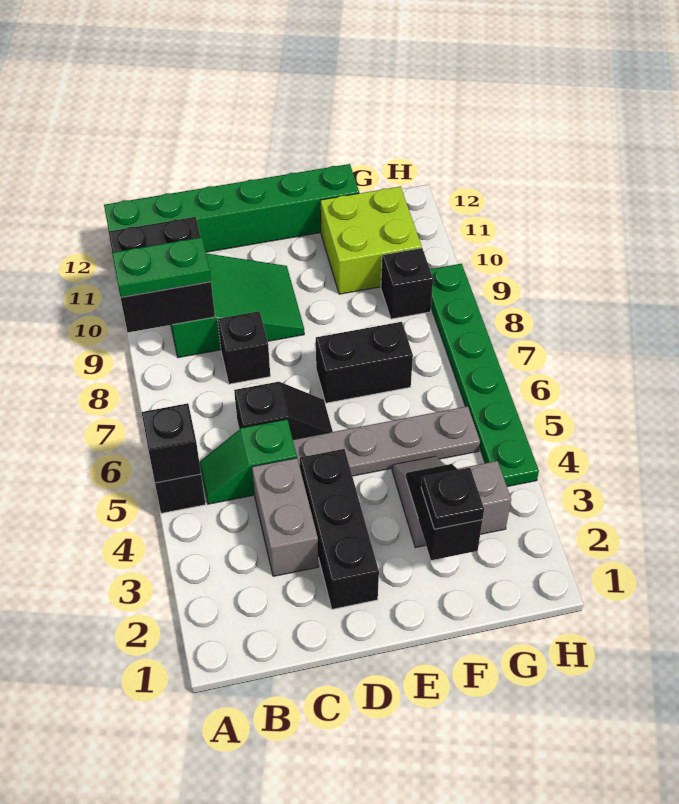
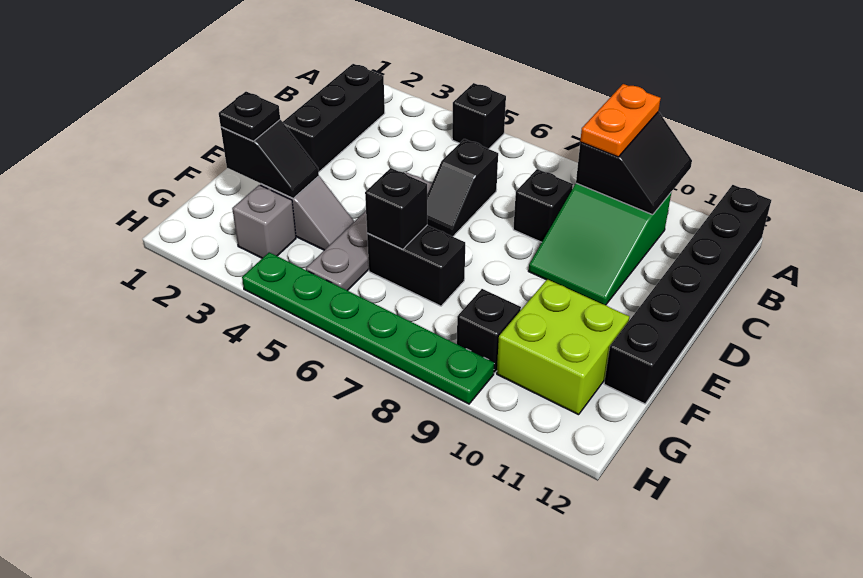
black 1x1 brick [141,403,201,483] -> black 1x1 brick moved to [365,168,427,250]
black 2x2 brick [108,217,215,332] -> black 2x2 slope [576,112,692,215]
green 1x2 plate [112,237,211,297] -> orange 1x2 plate [580,84,661,157]
green 1x6 brick [104,164,359,252] -> black 1x6 brick [604,185,771,404]
green 1x2 slope [199,419,297,504] -> none
grey 1x2 brick [252,458,319,576] -> none
black 1x3 brick [300,449,379,609] -> black 1x3 brick turned to [283,64,385,172]
black 1x2 brick [316,322,413,403] -> black 1x2 brick turned to [367,225,465,306]

